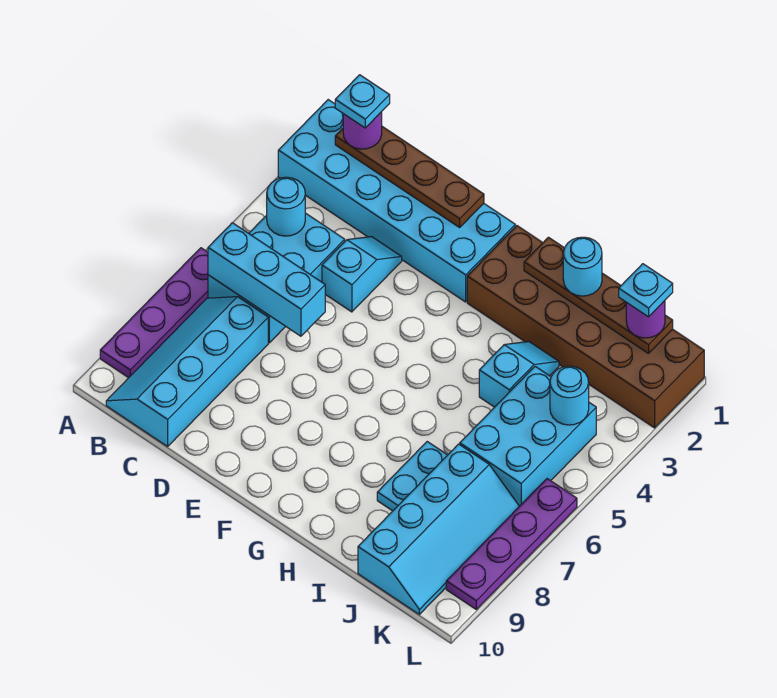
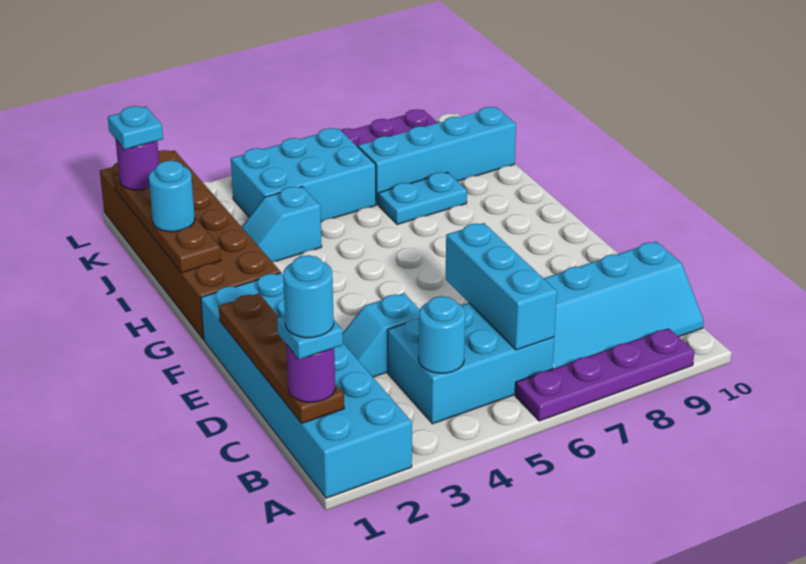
cyan 1x1 round brick [550,366,589,425] -> cyan 1x1 round brick moved to [283,255,334,338]

